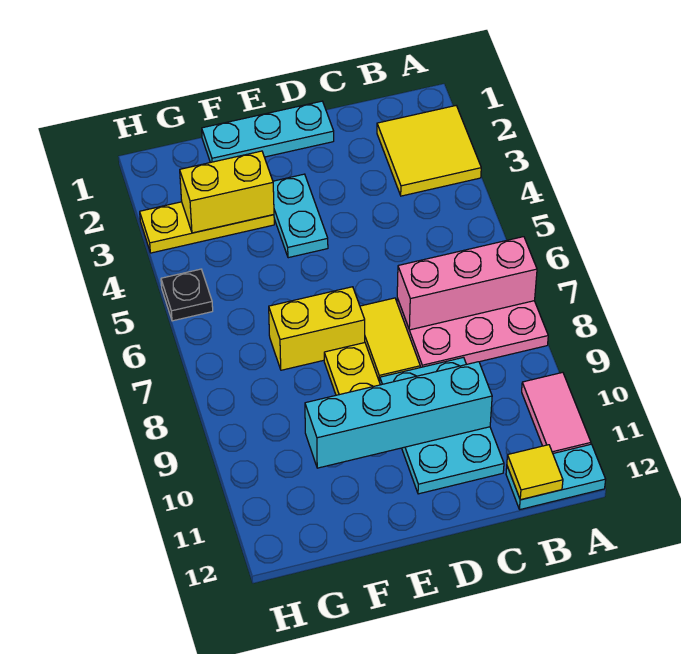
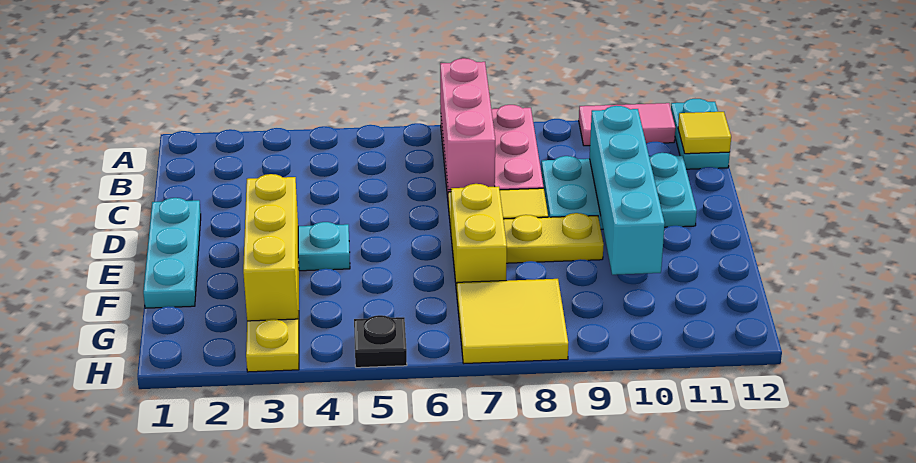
yellow 2x2 tile [377,106,481,196] -> yellow 2x2 tile moved to [457,279,568,363]
yellow 1x2 brick [180,151,274,233] -> yellow 1x3 brick [243,174,298,321]

